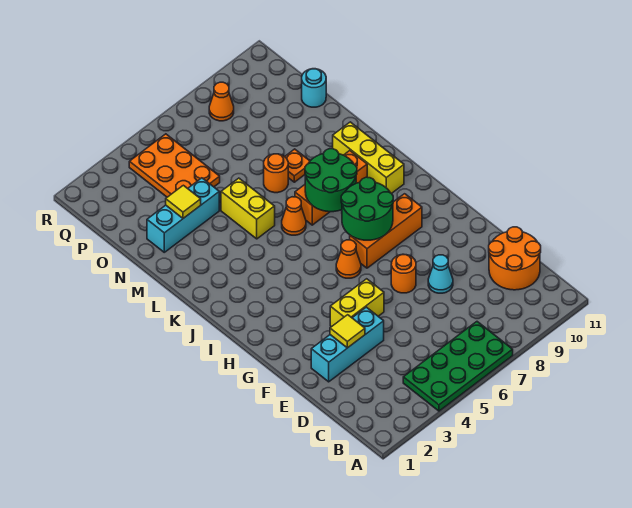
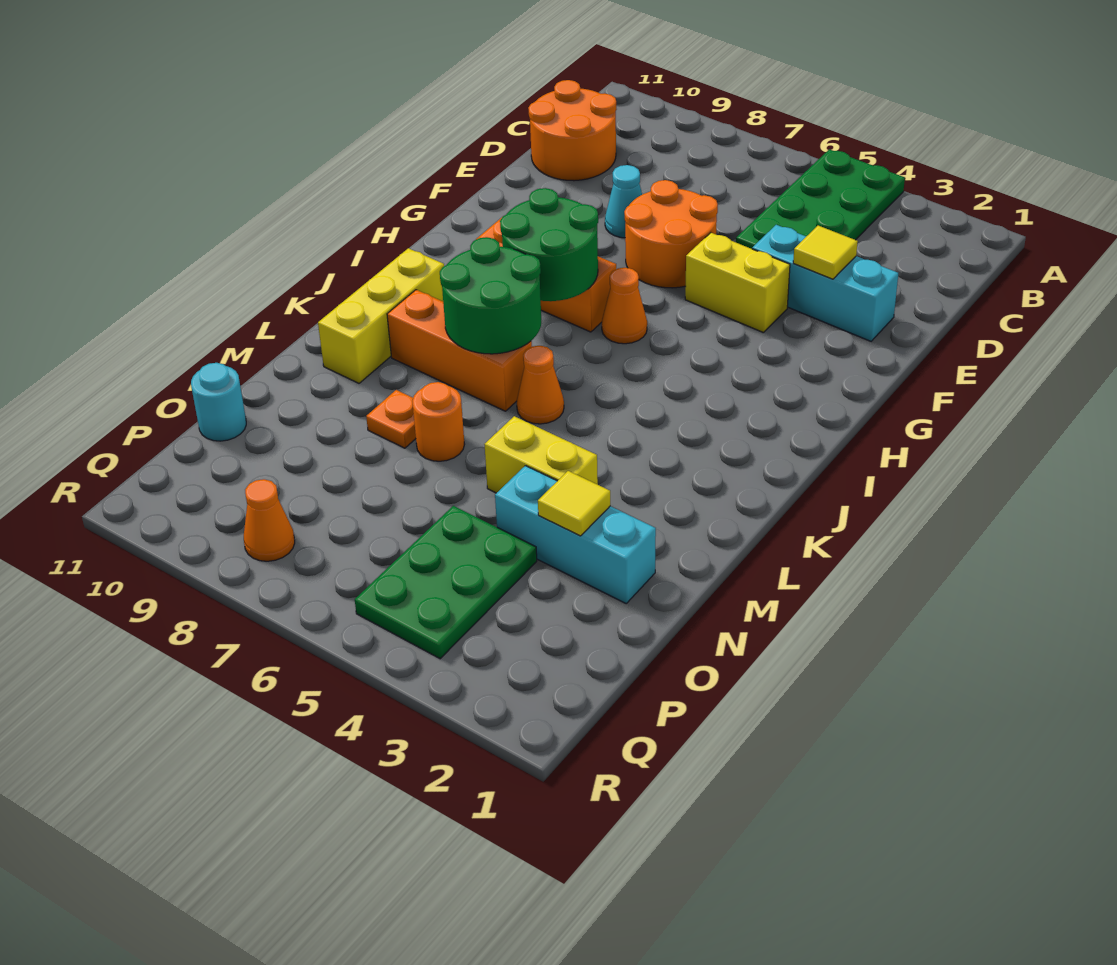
green 2x4 plate [403,322,513,411] -> green 2x4 plate turned to [736,149,905,249]
orange 1x1 round brick [391,254,416,293] -> orange 2x2 round brick [624,180,718,288]
yellow 1x2 brick [221,178,275,239] -> yellow 1x2 brick turned to [484,416,598,493]
orange 2x3 plate [129,134,220,197] -> green 2x3 plate [355,506,537,659]

